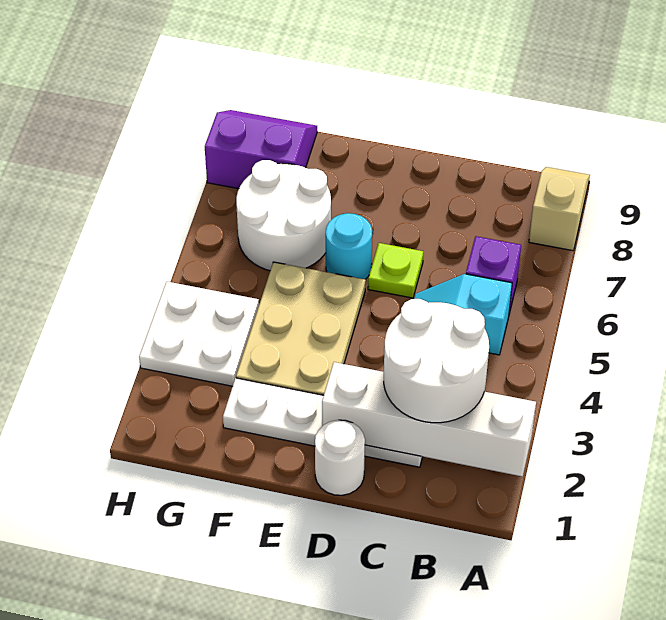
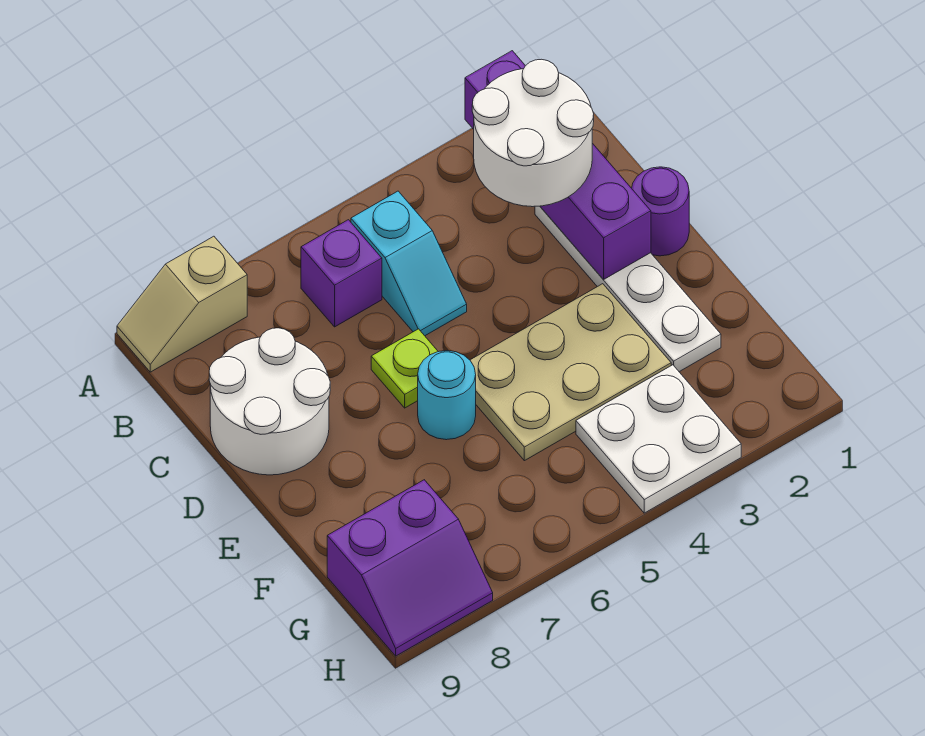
white 1x4 brick [322,362,536,476] -> purple 1x4 brick [465,51,651,279]
white 1x1 round brick [315,420,365,495] -> purple 1x1 round brick [632,167,689,256]
white 2x2 round brick [236,160,331,271] -> white 2x2 round brick moved to [209,328,330,475]
purple 2x2 slope [205,110,317,189] -> purple 2x2 slope turned to [327,480,493,656]

